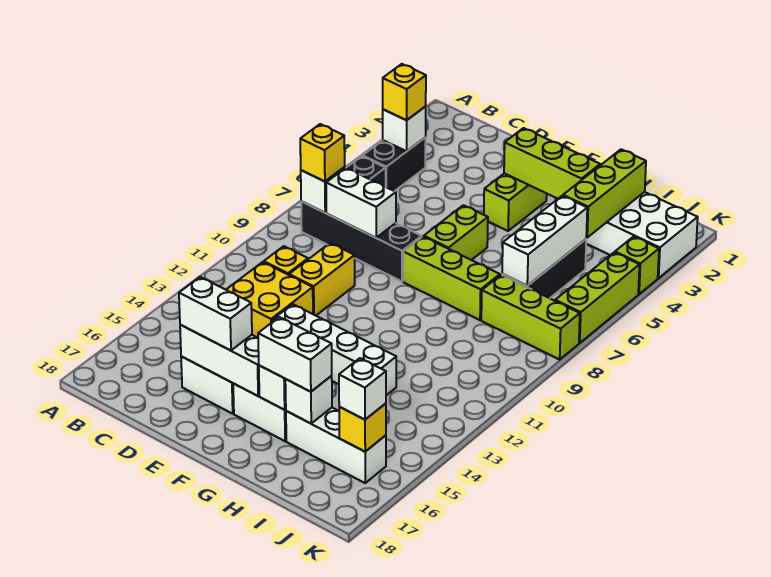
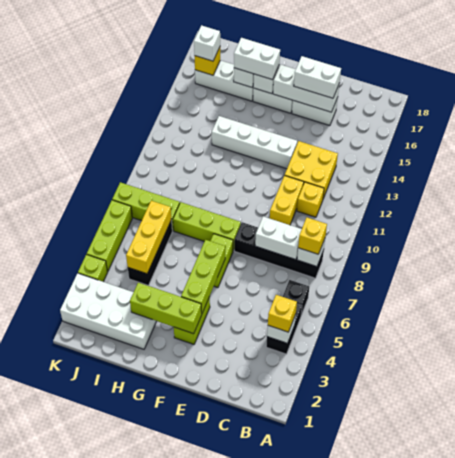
lime 1x3 brick [563,149,646,237] -> lime 1x3 brick moved to [181,240,225,313]
white 1x3 brick [502,196,587,286] -> yellow 1x3 brick [126,201,172,274]

